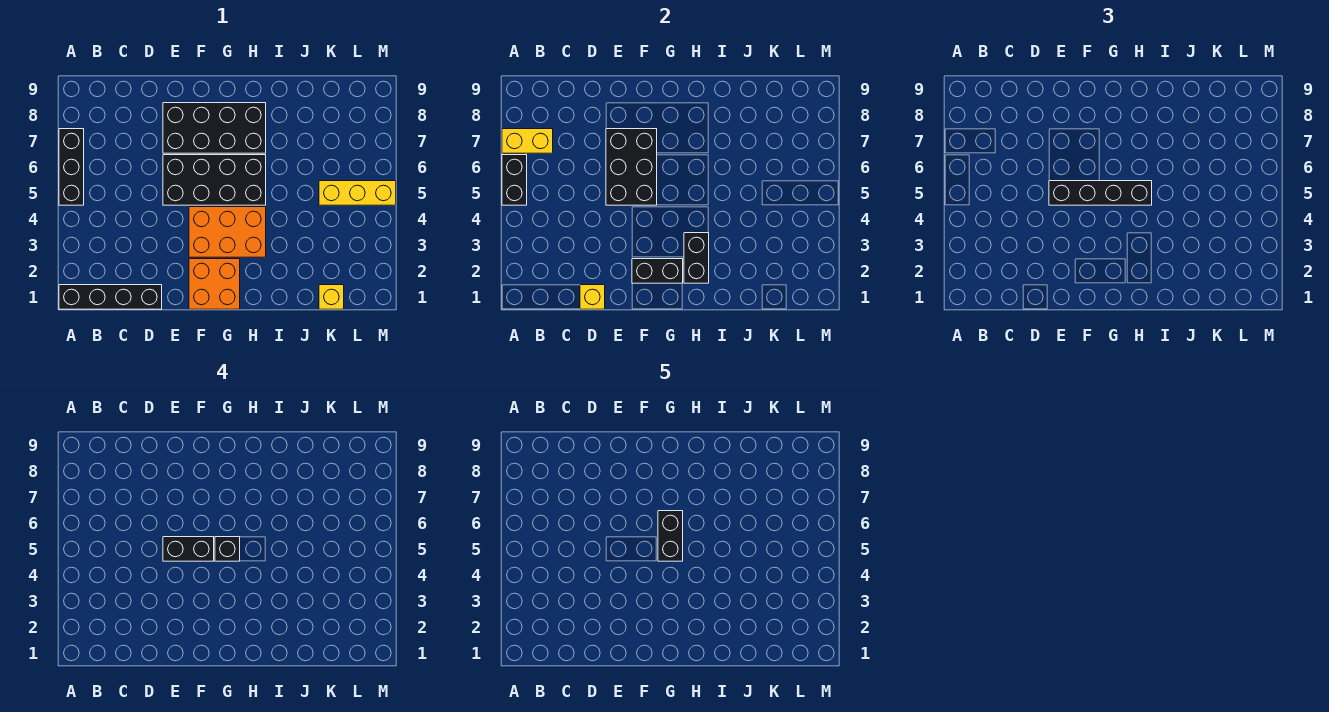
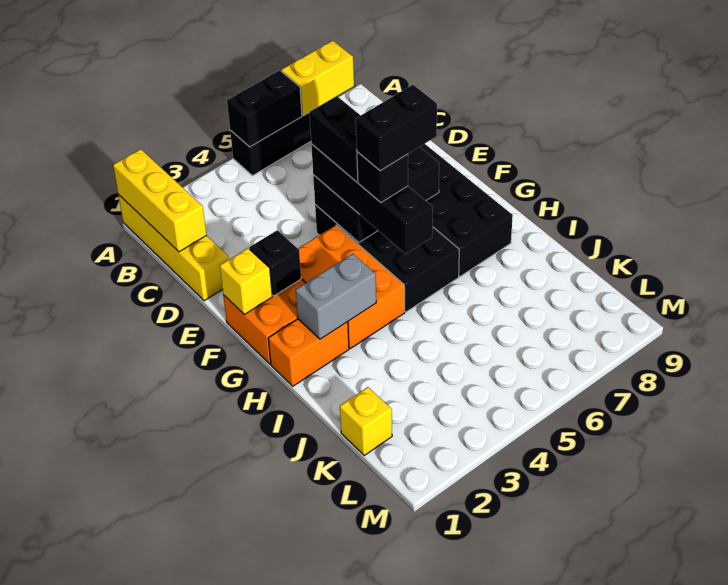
black 1x4 brick [59,285,162,309] -> yellow 1x4 brick [119,195,228,301]
yellow 1x2 brick [502,129,553,153] -> yellow 1x2 brick turned to [281,41,354,116]
yellow 1x1 brick [580,285,605,309] -> yellow 1x1 brick moved to [220,248,272,314]
black 1x2 brick [632,259,683,283] -> black 1x1 brick [249,230,301,296]
none -> orange 1x2 brick [268,319,349,386]
black 1x2 brick [684,233,709,283] -> grey 1x2 brick [296,254,376,339]
yellow 1x3 brick [319,181,396,205] -> yellow 1x3 brick moved to [113,149,206,252]

